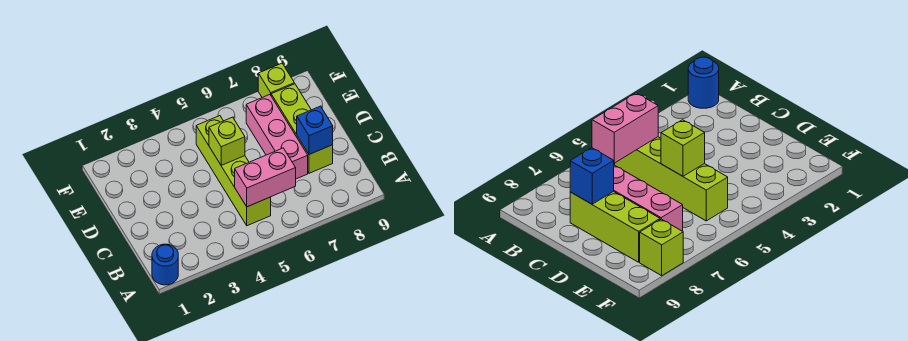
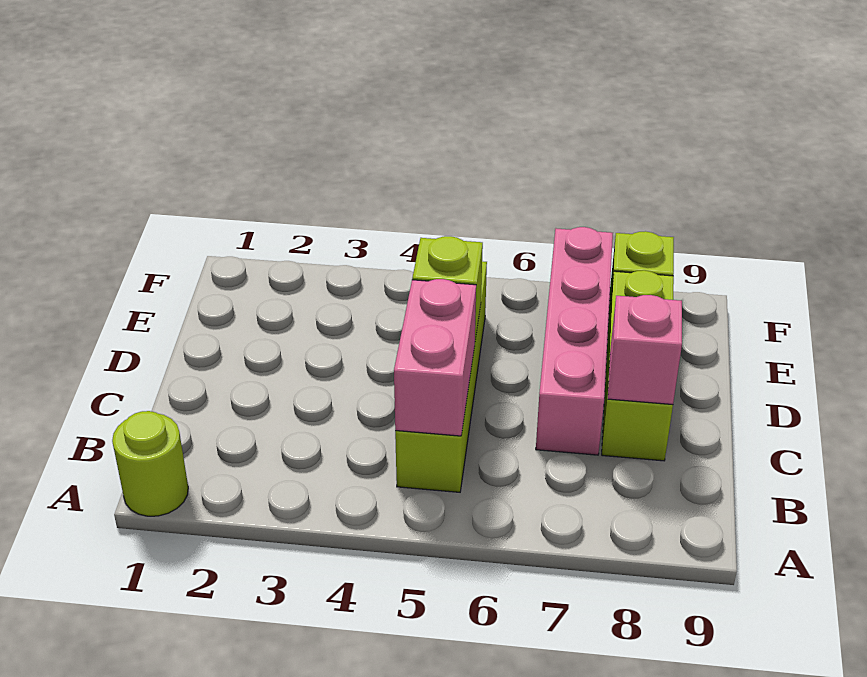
blue 1x1 round brick [152,244,178,285] -> lime 1x1 round brick [112,411,188,516]
pink 1x2 brick [235,148,296,207] -> pink 1x2 brick turned to [394,279,476,436]
pink 1x3 brick [246,95,308,179] -> pink 1x4 brick [536,227,613,455]
blue 1x1 brick [297,106,333,154] -> pink 1x1 brick [608,295,682,405]

